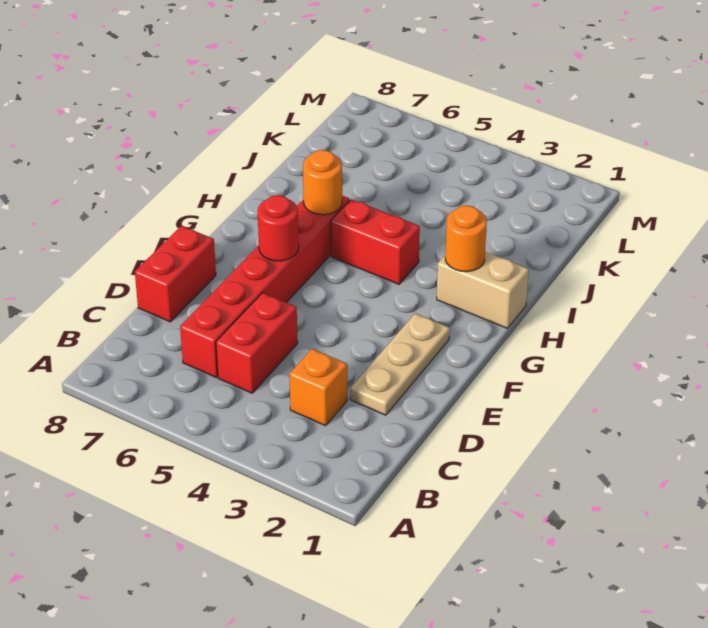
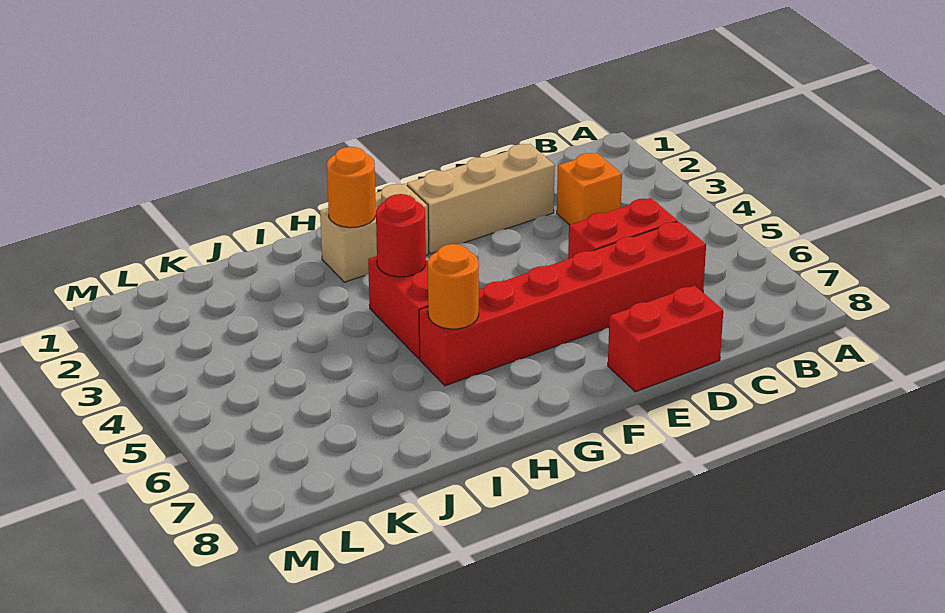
tan 1x3 plate [350,313,450,415] -> tan 1x3 brick [407,144,555,254]
red 1x1 round brick [258,195,299,261] -> red 1x1 round brick moved to [376,194,426,277]
tan 1x2 brick [437,252,529,328] -> tan 1x2 brick turned to [320,184,429,282]

